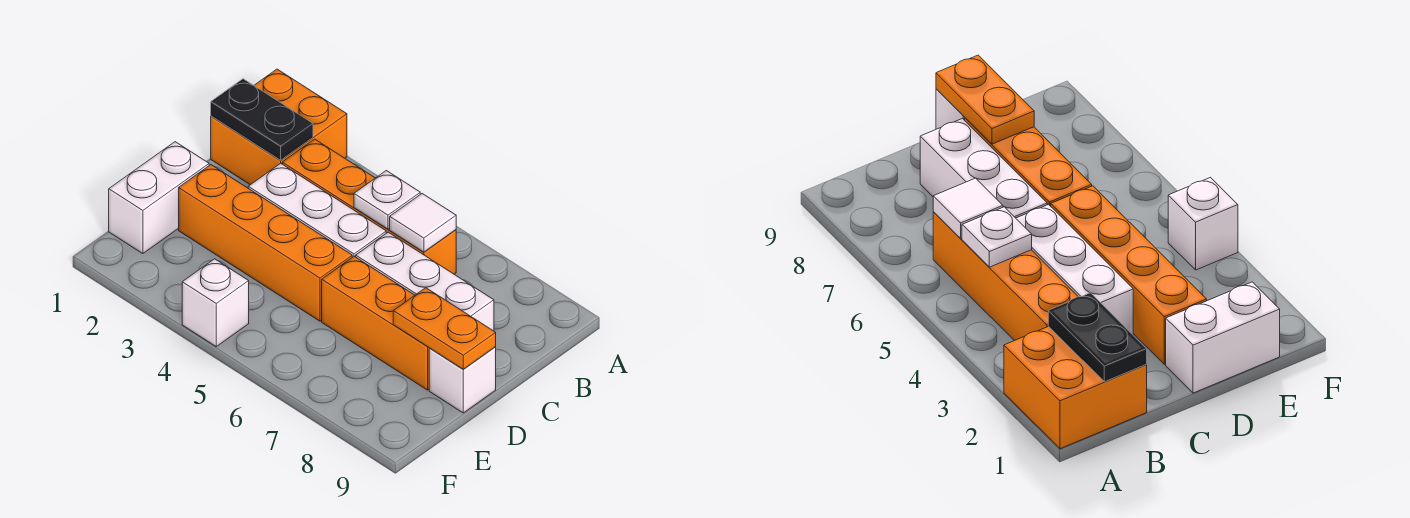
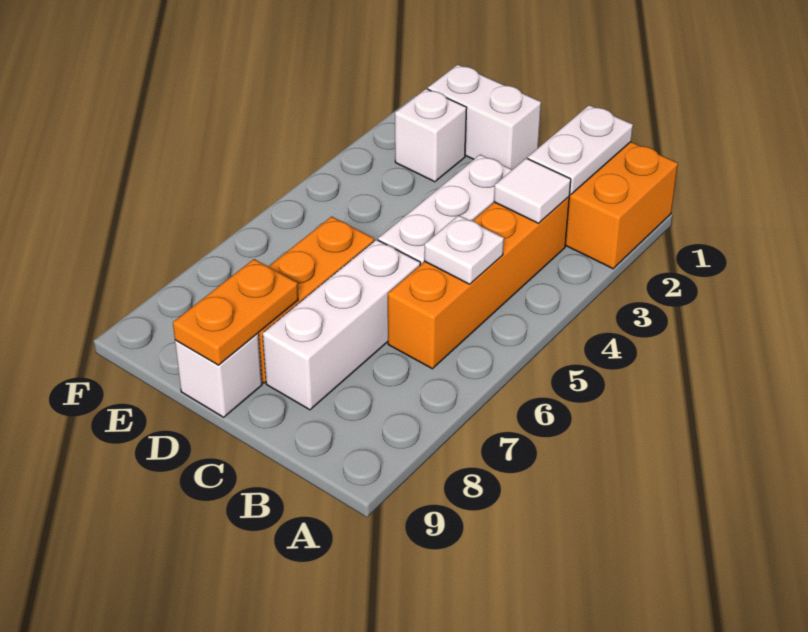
black 1x2 plate [211,79,313,160] -> white 1x2 plate [528,105,633,195]
white 1x1 tile [390,194,456,252] -> white 1x1 tile moved to [494,158,571,223]
orange 1x4 brick [179,165,352,321] -> none
white 1x1 brick [182,259,249,347] -> white 1x1 brick moved to [395,89,467,182]

